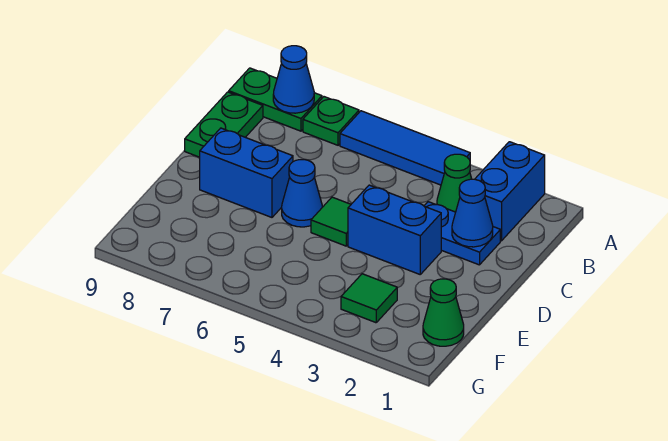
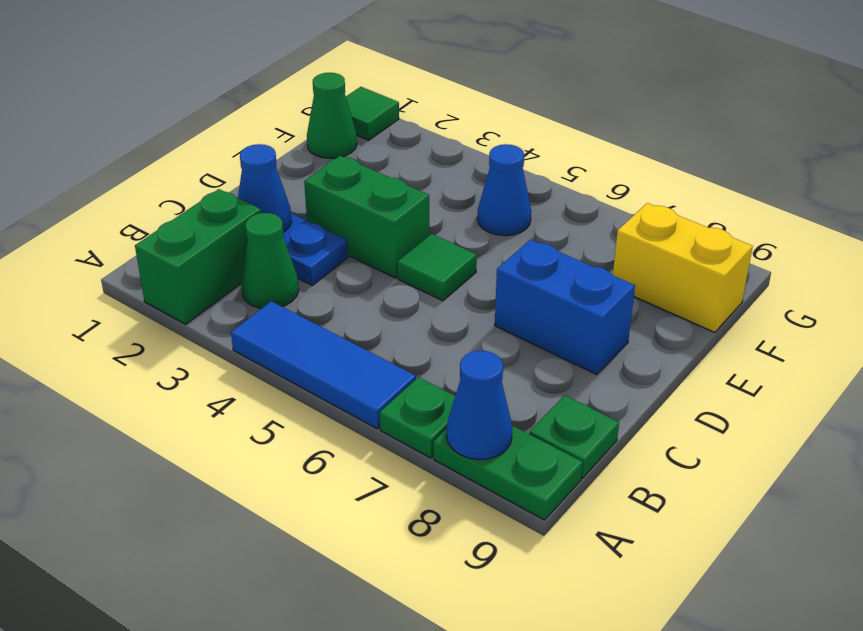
blue 1x2 brick [475,142,545,241] -> green 1x2 brick [135,189,261,324]
green 1x2 plate [185,92,263,157] -> green 1x1 plate [529,395,619,478]
blue 1x2 brick [348,185,441,274] -> green 1x2 brick [304,156,429,278]
blue 1x1 cone [282,160,322,227] -> blue 1x1 cone moved to [477,144,531,236]
green 1x1 tile [341,274,397,323] -> green 1x1 tile moved to [346,87,399,140]
none -> yellow 1x2 brick [613,203,753,333]

